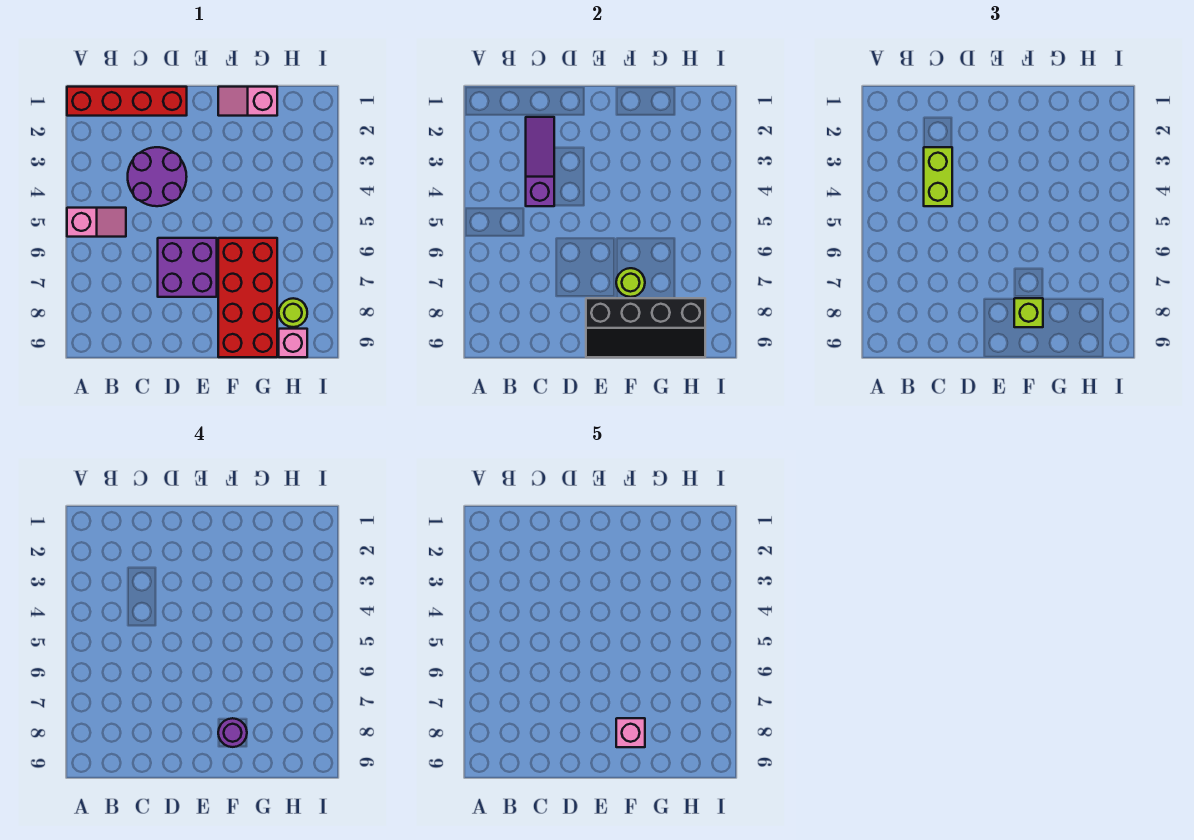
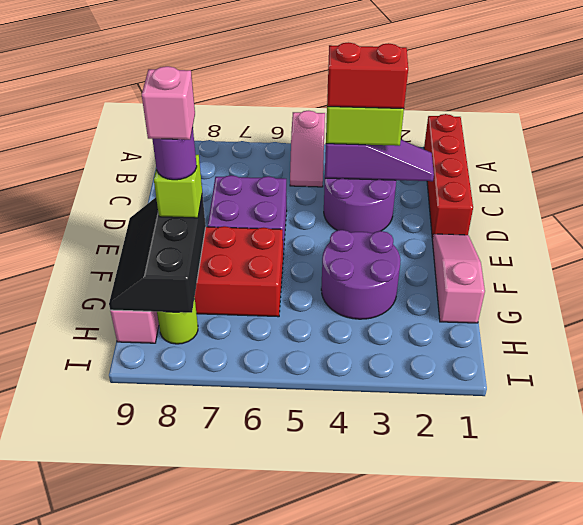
none -> red 1x2 brick [327,42,408,109]
black 2x4 slope [586,298,705,357] -> black 2x3 slope [109,193,206,313]
pink 1x2 slope [218,87,277,116] -> pink 1x3 slope [432,234,485,323]
none -> purple 2x2 round brick [321,230,401,319]
lime 1x1 round brick [616,268,645,297] -> none

